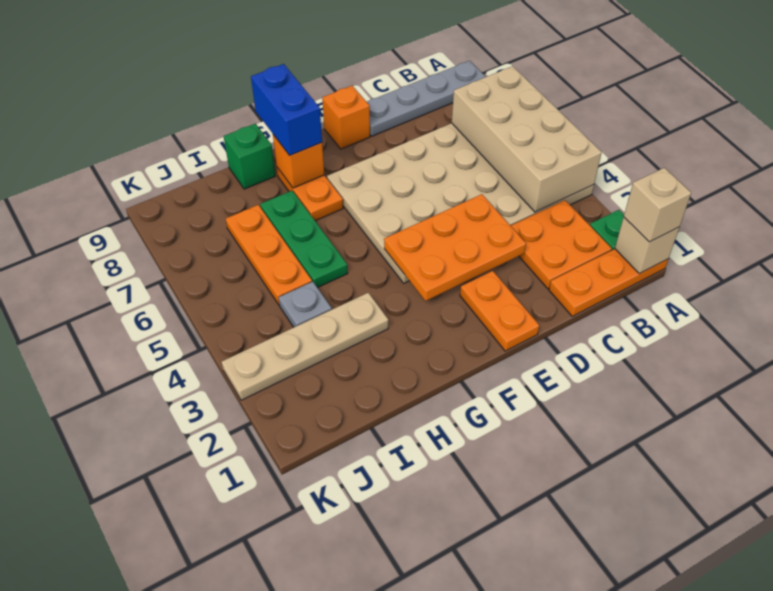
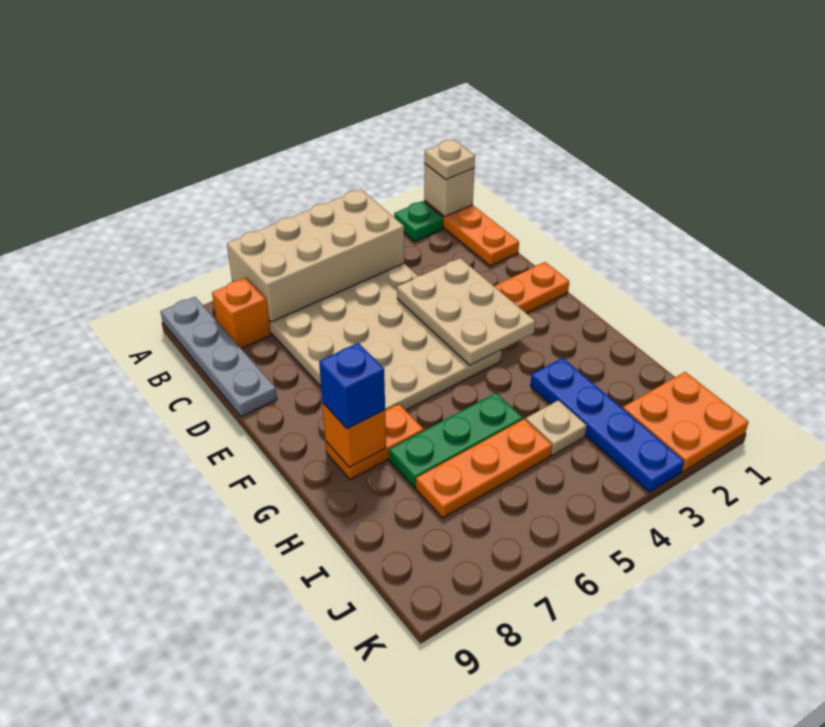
tan 1x1 brick [624,168,691,242] -> tan 1x1 plate [425,139,475,180]
orange 2x2 plate [511,200,612,289] -> orange 2x2 plate moved to [623,372,749,472]
orange 2x3 plate [384,194,526,301] -> tan 2x3 plate [397,258,535,365]
orange 1x1 brick [322,86,370,149] -> orange 1x1 brick moved to [212,278,271,348]
blue 1x2 brick [251,64,322,155] -> blue 1x1 brick [319,343,385,429]
tan 1x4 plate [222,293,388,400] -> blue 1x4 plate [530,358,684,492]
green 1x1 brick [224,124,275,189] -> none
grey 1x1 plate [279,282,332,327] -> tan 1x1 plate [526,400,587,455]

